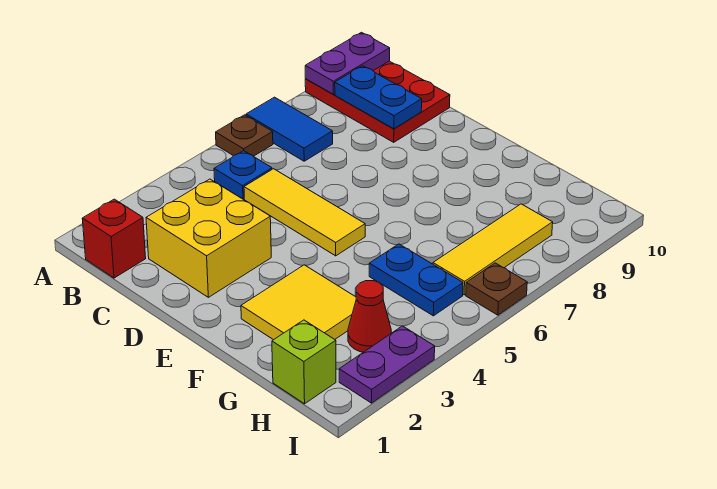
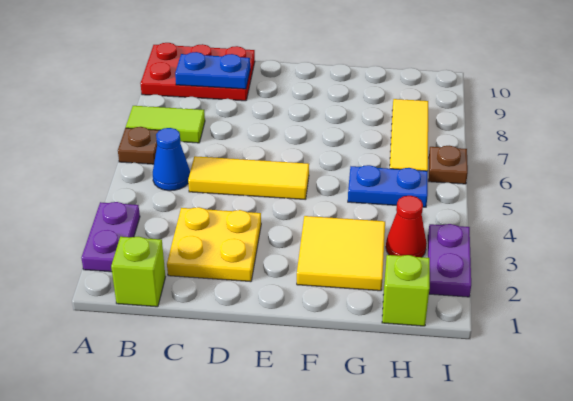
blue 1x2 tile [246,97,333,161] -> lime 1x2 tile [126,106,205,143]
purple 1x2 plate [305,32,390,94] -> purple 1x2 plate moved to [82,202,140,272]
red 1x1 brick [82,199,146,278] -> lime 1x1 brick [111,237,165,307]
blue 1x1 plate [214,151,272,199] -> blue 1x1 cone [153,128,190,191]
yellow 2x2 brick [146,179,271,297] -> yellow 2x2 plate [167,207,261,282]

